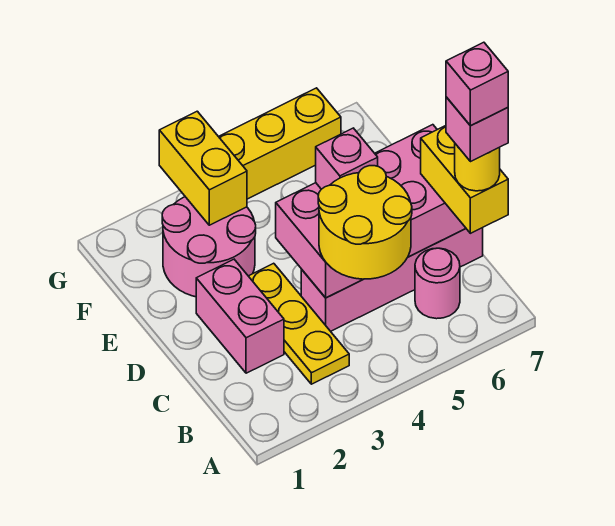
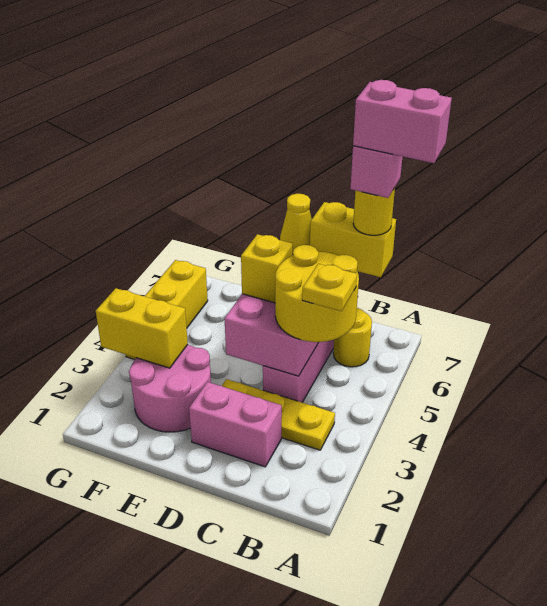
none -> yellow 1x1 plate [302,264,357,311]
pink 1x1 round brick [415,248,460,319] -> yellow 1x1 round brick [333,308,372,367]
pink 1x1 brick [446,42,508,126] -> pink 1x2 brick [353,80,452,163]
pink 1x1 brick [316,128,378,189] -> yellow 1x1 brick [241,234,293,303]
none -> yellow 1x1 cone [280,194,312,251]

